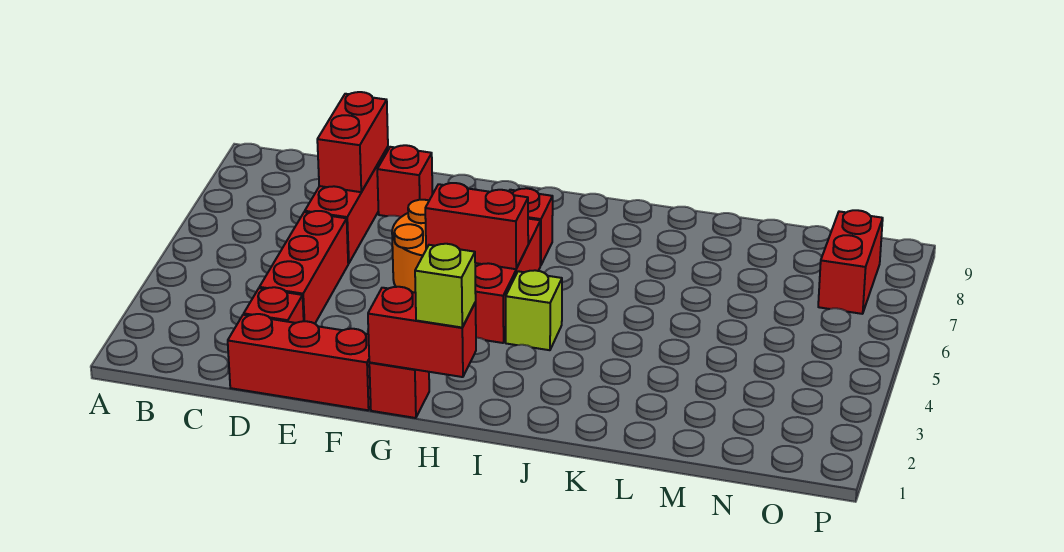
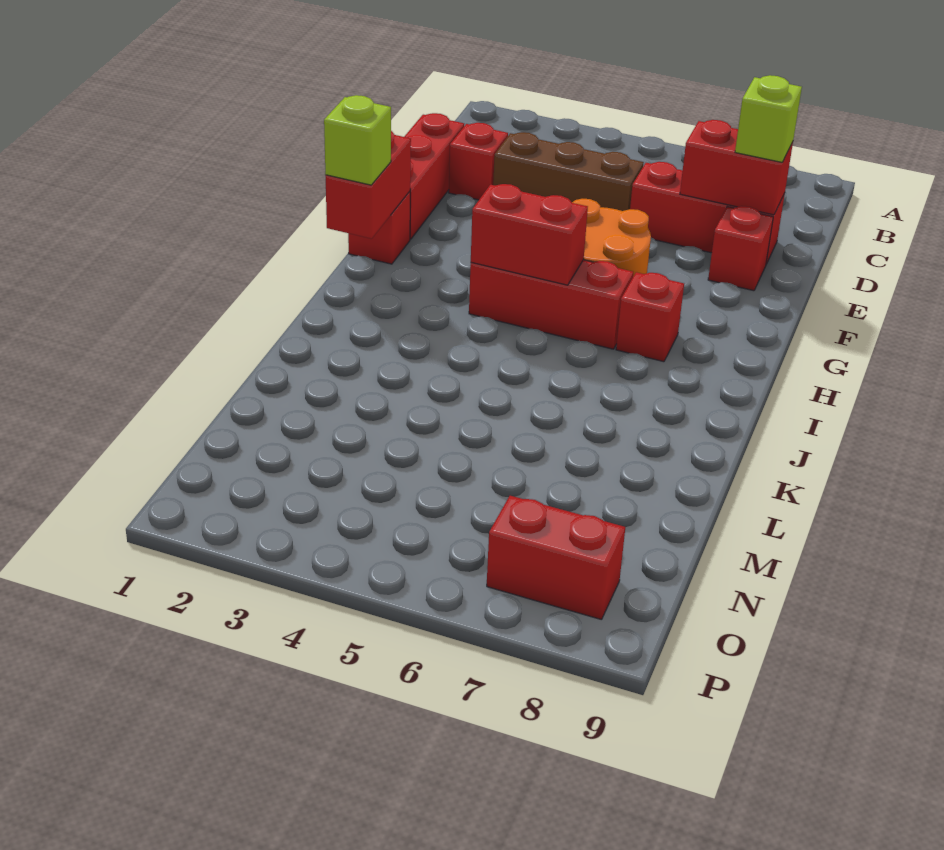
red 1x3 brick [259,211,348,324] -> brown 1x3 brick [493,132,644,211]
red 1x2 brick [425,183,528,269] -> red 1x2 brick turned to [471,184,588,285]
lime 1x1 brick [506,270,562,350] -> lime 1x1 brick moved to [735,75,802,162]

